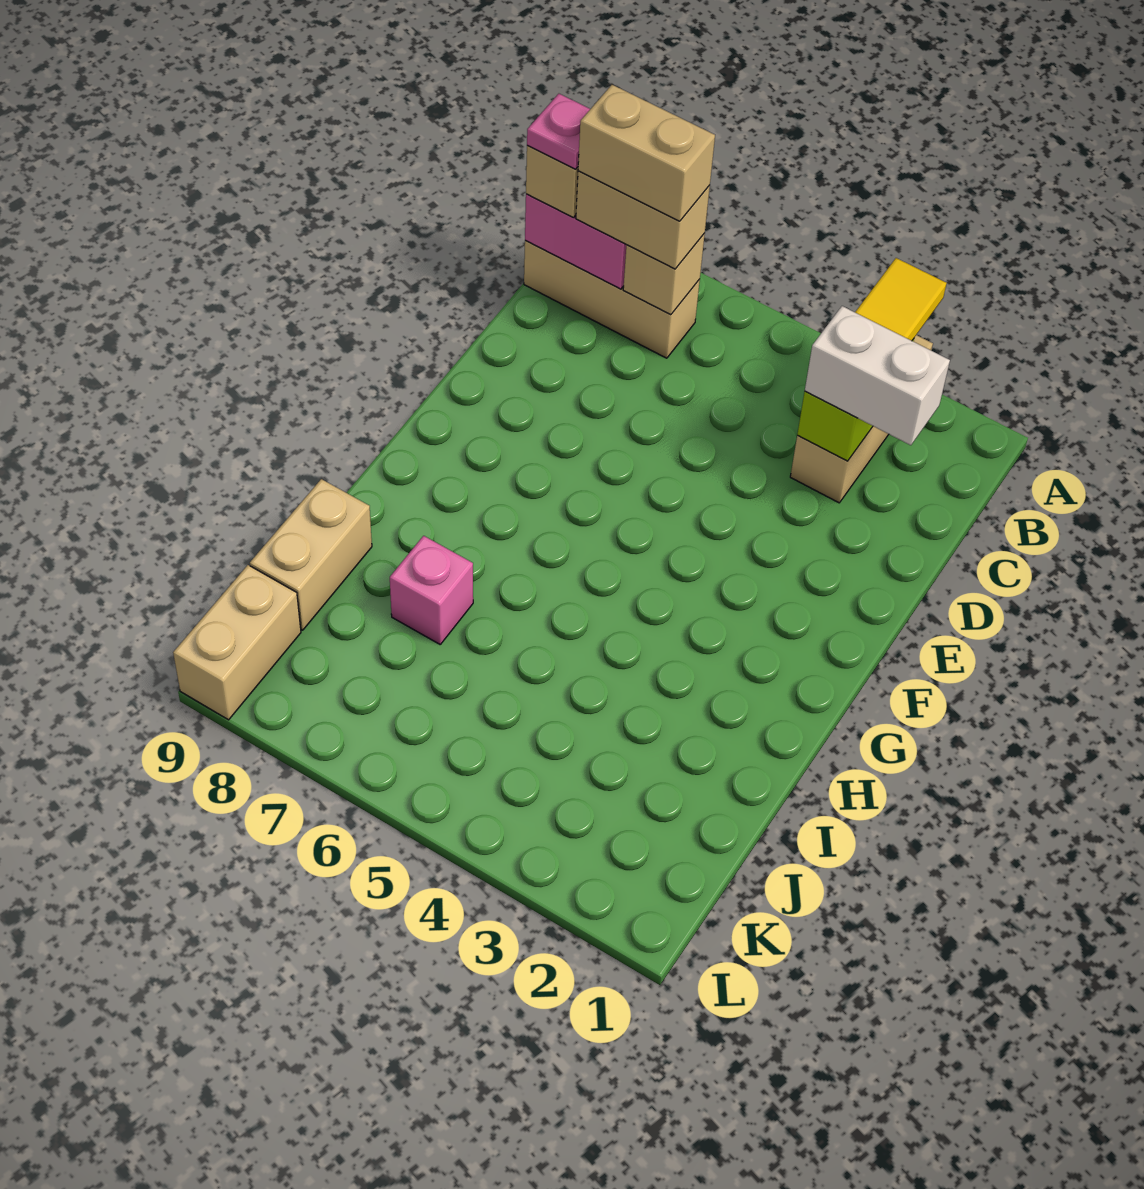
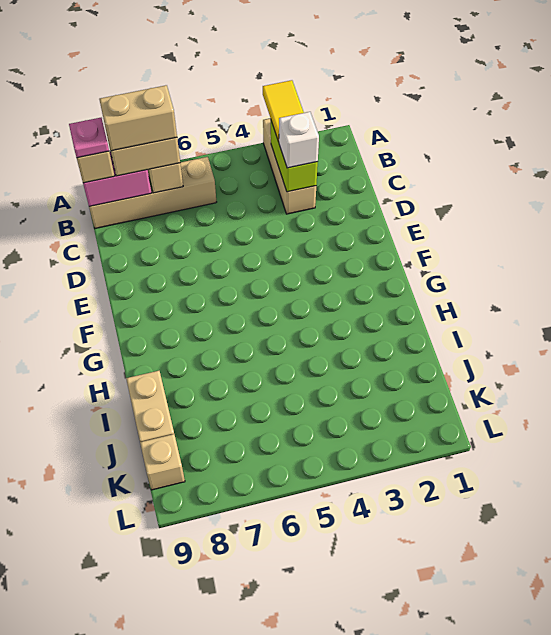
tan 1x3 brick [524,240,700,358] -> tan 1x4 brick [89,157,216,228]
white 1x2 brick [805,306,950,445] -> white 1x1 brick [279,112,319,168]
pink 1x1 brick [390,536,473,644] -> none
tan 1x2 brick [173,565,301,720] -> tan 1x1 brick [140,434,185,490]

